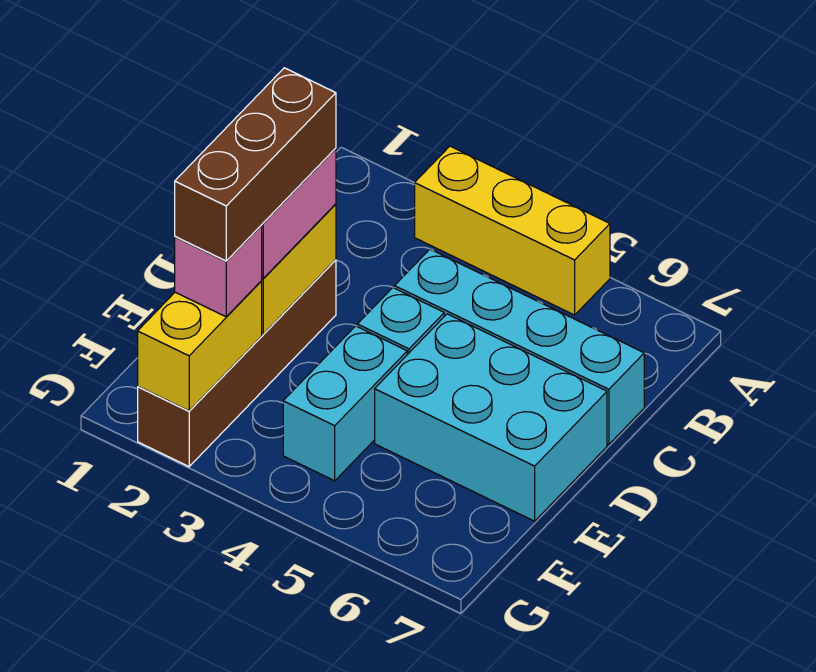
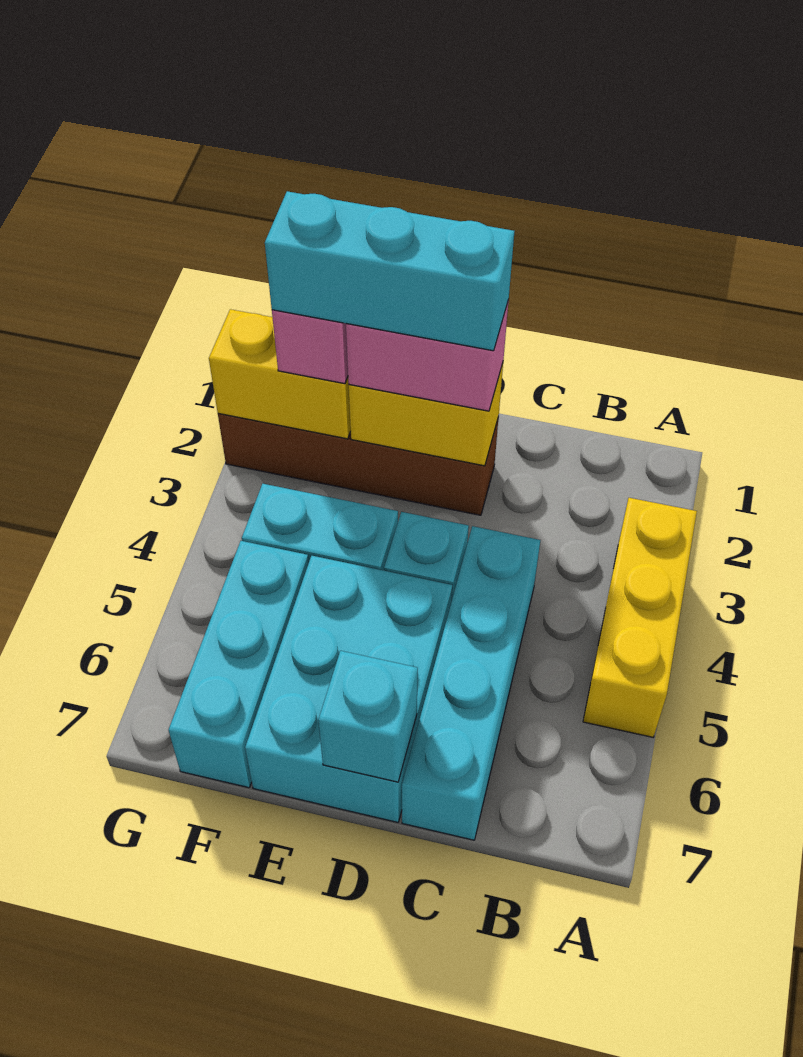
brown 1x3 brick [175,68,336,261] -> cyan 1x3 brick [265,191,514,351]
none -> cyan 1x1 brick [318,651,418,782]
none -> cyan 1x3 brick [169,541,309,788]

